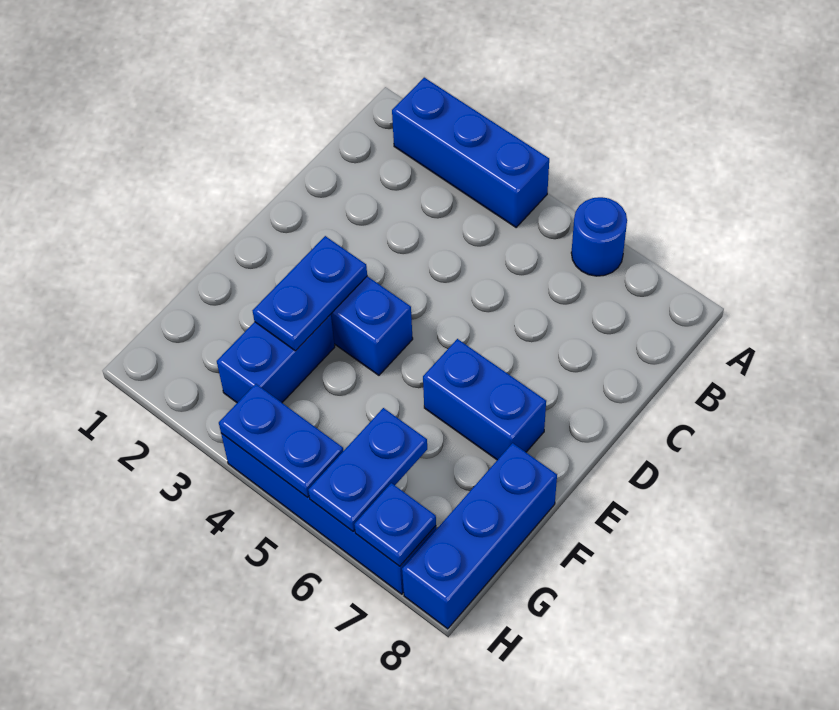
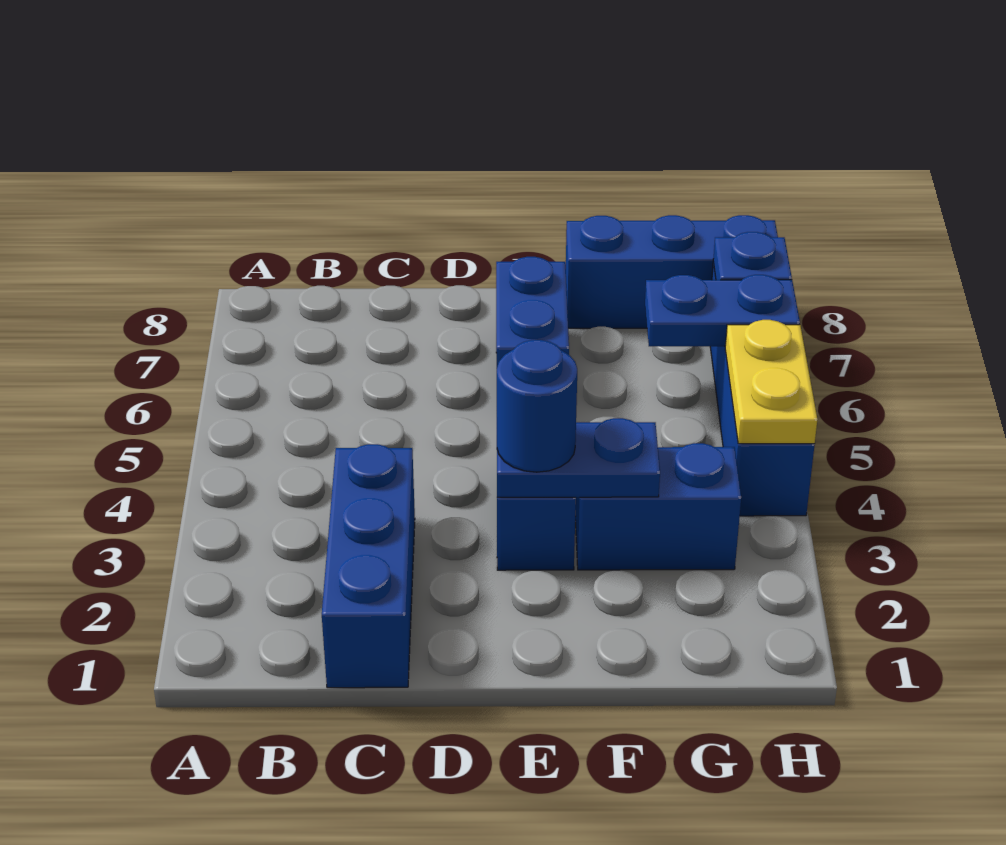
blue 1x3 brick [392,78,549,227] -> blue 1x3 brick moved to [322,444,415,688]
blue 1x1 round brick [571,197,627,276] -> blue 1x1 round brick moved to [497,340,577,472]
blue 1x2 plate [219,384,343,498] -> yellow 1x2 plate [725,320,817,444]

